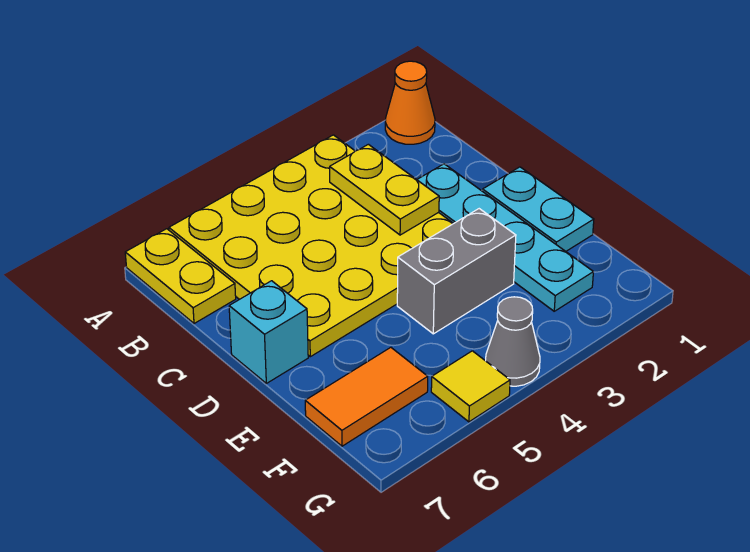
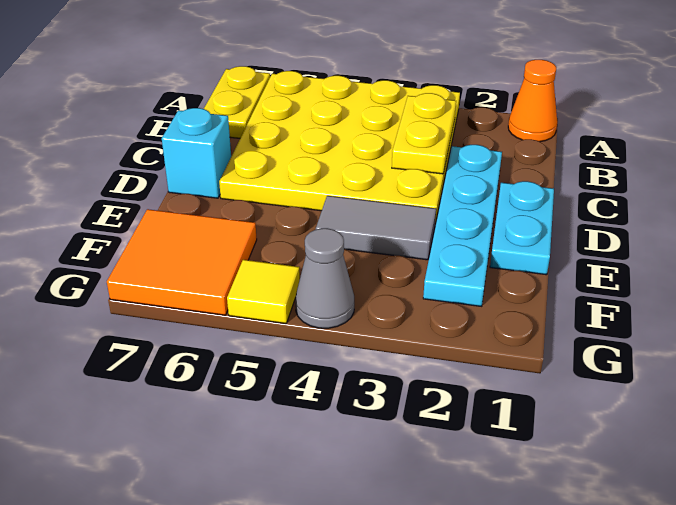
grey 1x2 brick [397,209,516,334] -> grey 1x2 tile [316,196,436,260]
orange 1x2 tile [305,347,428,446] -> orange 2x2 tile [107,209,257,315]

